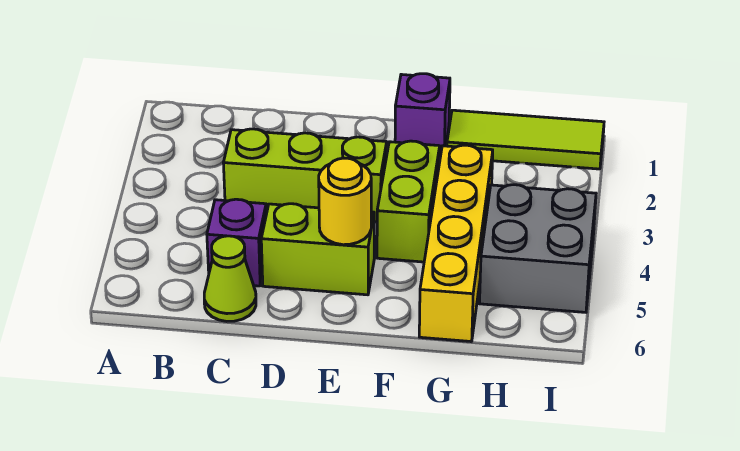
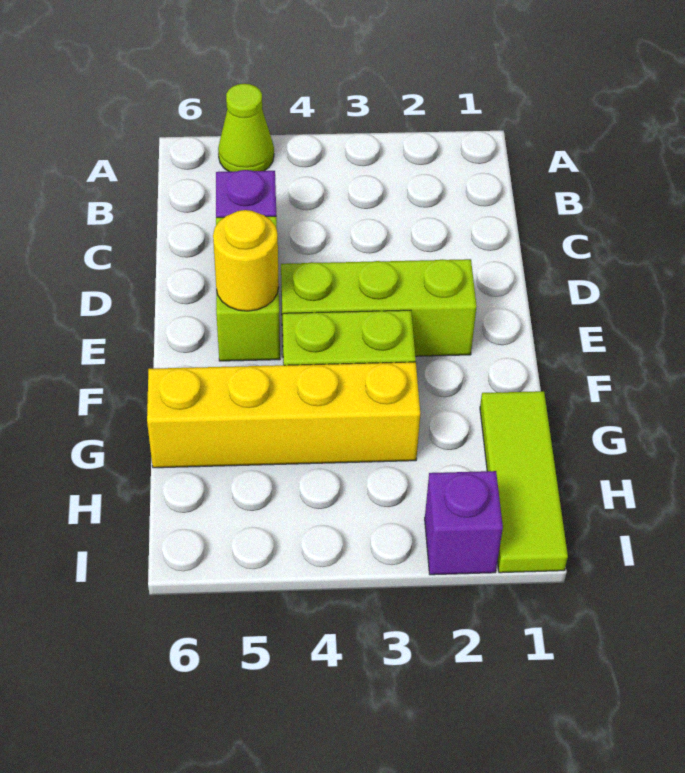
lime 1x3 brick [223,129,387,222] -> lime 1x3 brick turned to [281,259,477,356]
lime 1x1 cone [204,236,256,321] -> lime 1x1 cone moved to [218,84,274,172]
purple 1x1 brick [395,74,450,157] -> purple 1x1 brick moved to [425,471,503,575]
grey 2x2 brick [480,185,596,312] -> none

